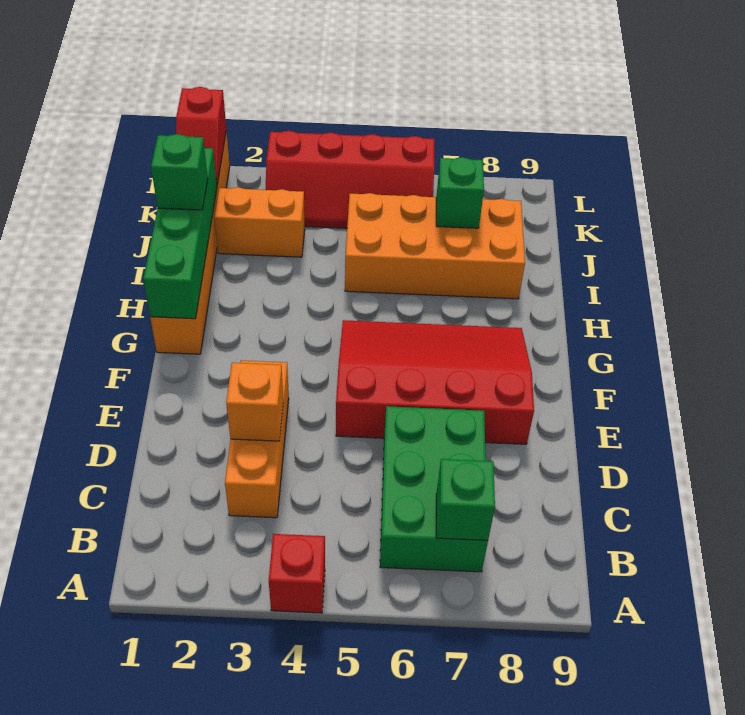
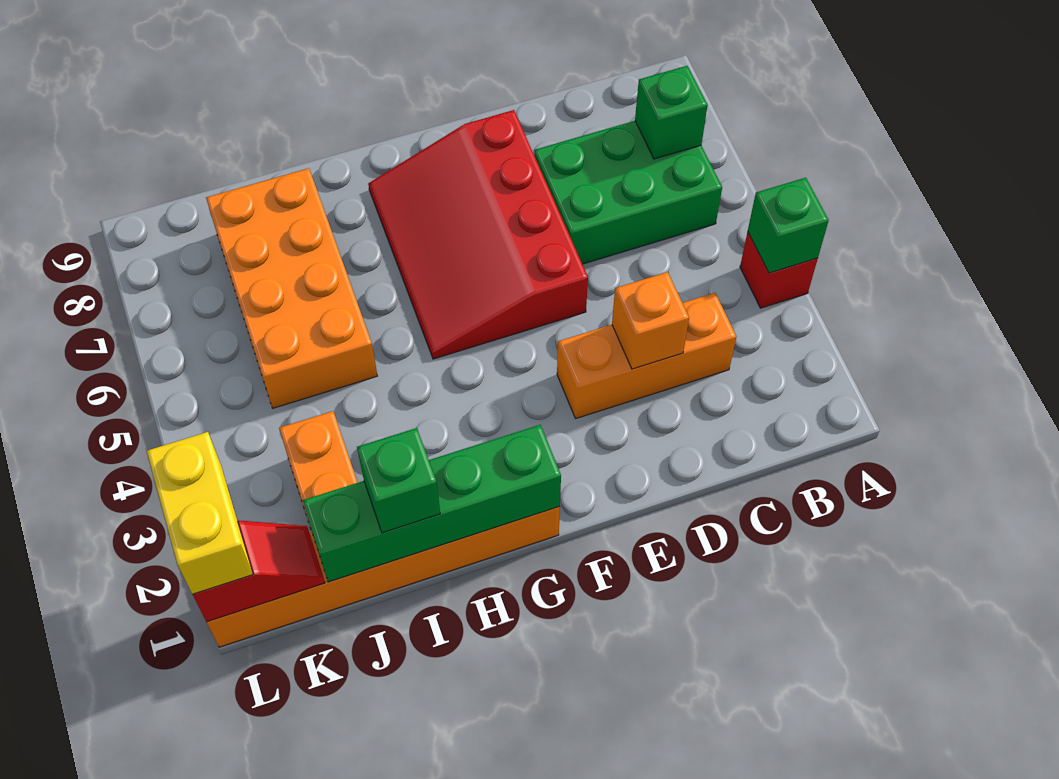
green 1x1 brick [436,157,484,228] -> green 1x1 brick moved to [748,178,829,273]
red 2x4 slope [266,131,434,228] -> none
none -> yellow 1x2 brick [147,432,253,594]

